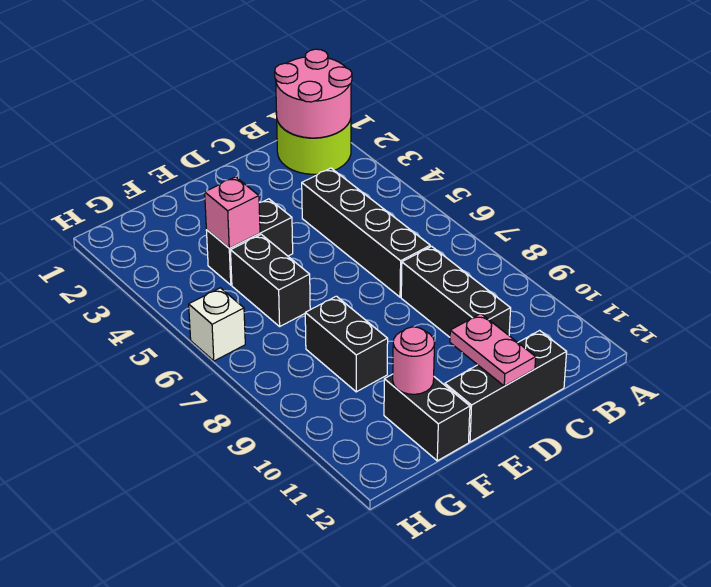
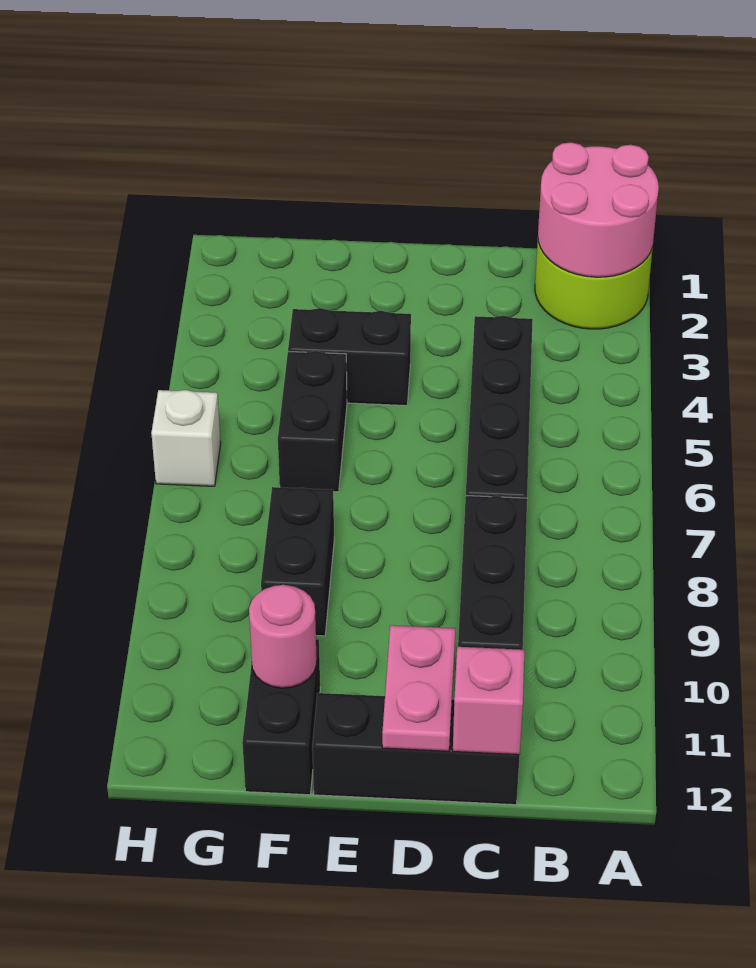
pink 1x1 brick [205,177,260,248] -> pink 1x1 brick moved to [453,647,524,755]

